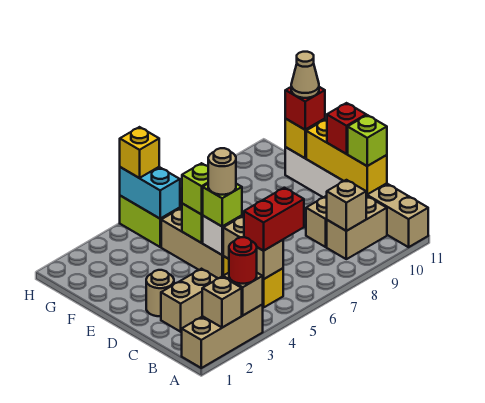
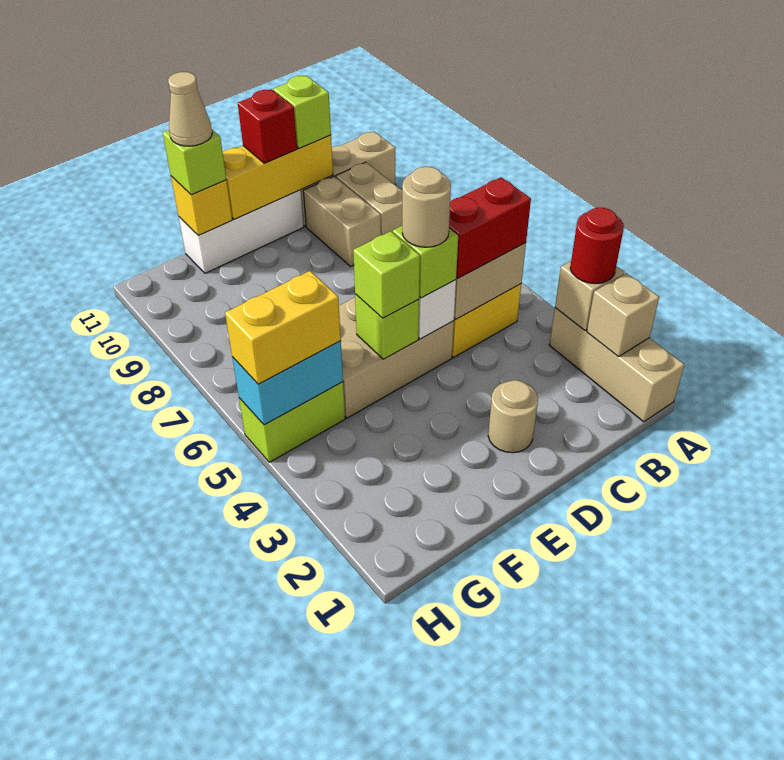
red 1x2 brick [244,188,304,251] -> red 1x2 brick turned to [449,177,531,278]
tan 1x1 brick [327,180,367,231] -> none
tan 1x2 brick [161,269,218,332] -> none
red 1x1 brick [285,87,325,130] -> lime 1x1 brick [163,130,226,195]
yellow 1x1 brick [120,127,159,178] -> yellow 1x2 brick [225,271,341,384]

